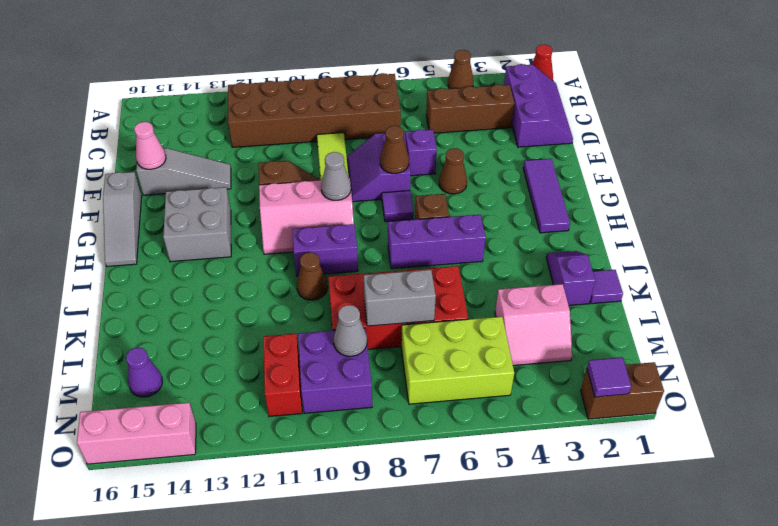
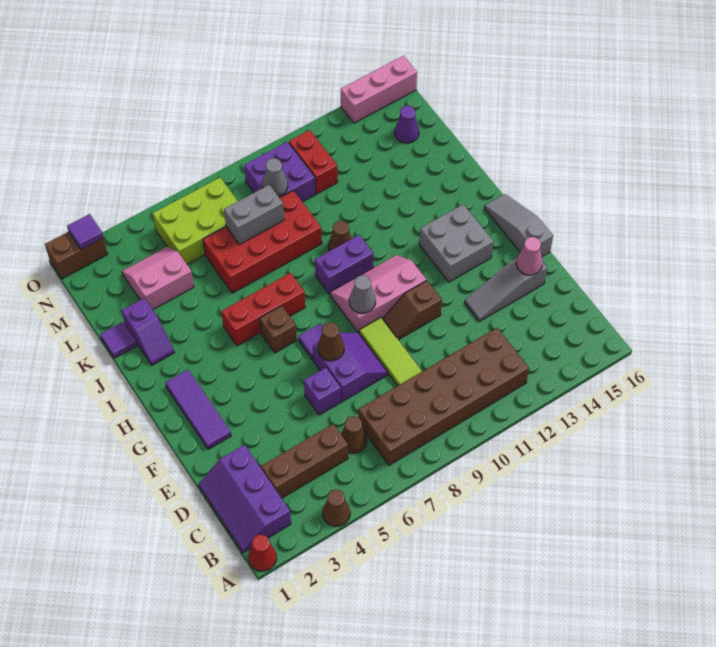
brown 1x1 cone [439,148,467,194] -> brown 1x1 cone moved to [341,416,367,453]
purple 1x3 brick [388,215,486,269] -> red 1x3 brick [221,273,305,346]

